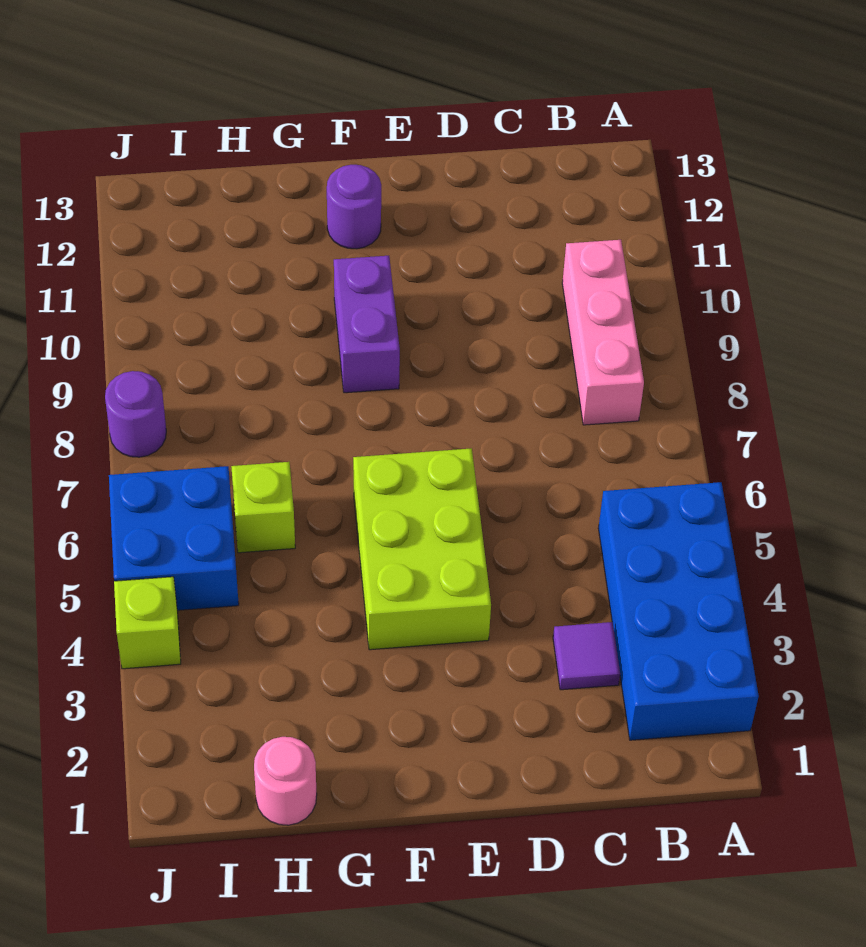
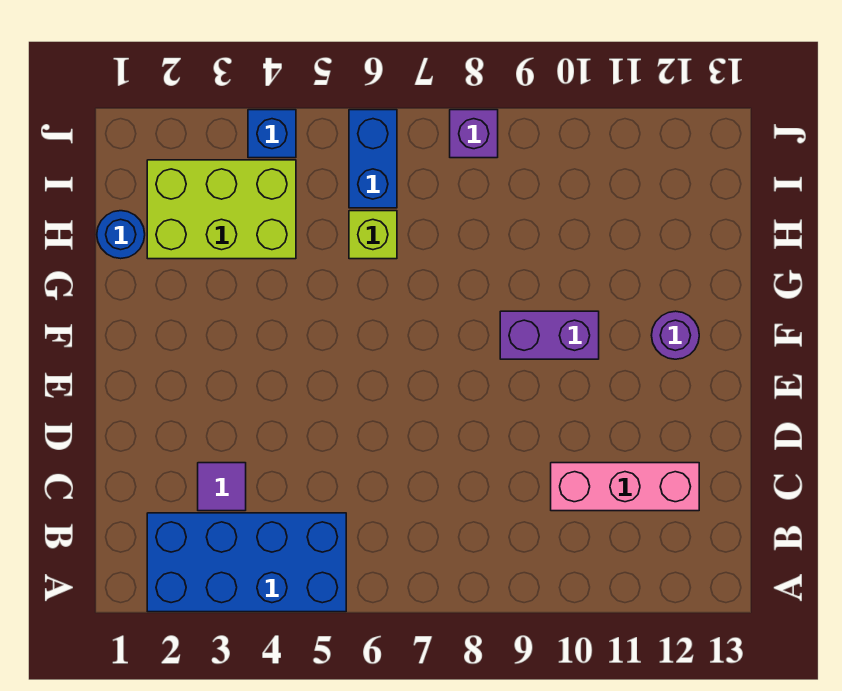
pink 1x3 brick [562,240,644,425] -> pink 1x3 brick moved to [551,463,699,511]
lime 2x3 brick [353,448,491,650] -> lime 2x3 brick moved to [147,160,296,259]
pink 1x1 round brick [254,737,317,825] -> blue 1x1 round brick [97,211,145,259]
blue 2x2 brick [109,466,239,610] -> blue 1x2 brick [349,110,397,208]
lime 1x1 brick [114,577,181,669] -> blue 1x1 brick [248,110,296,158]
purple 1x1 round brick [105,371,166,457] -> purple 1x1 brick [450,110,498,158]

